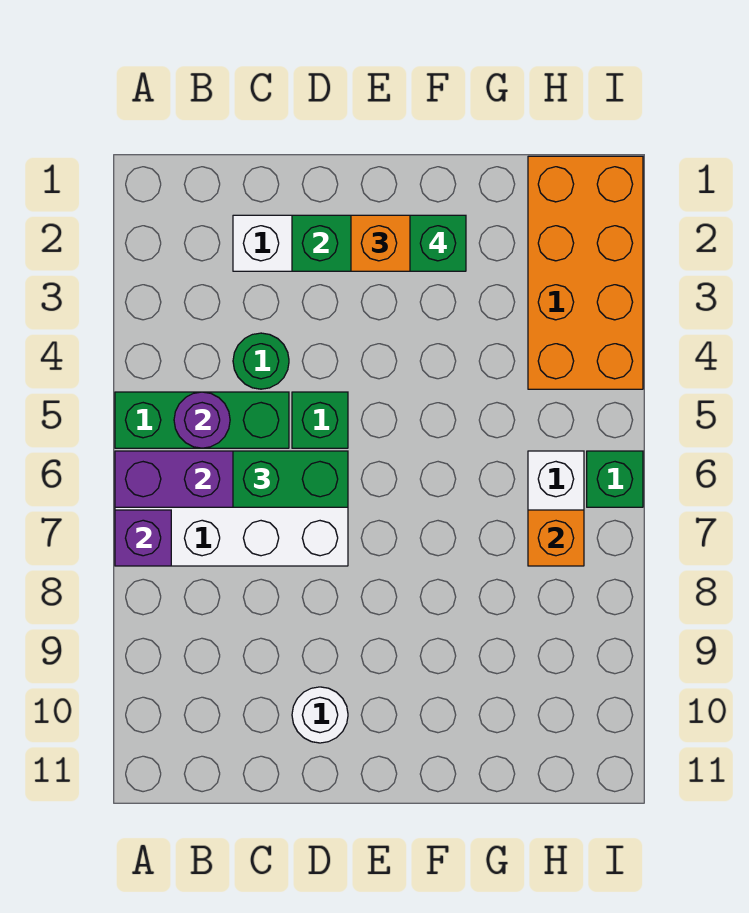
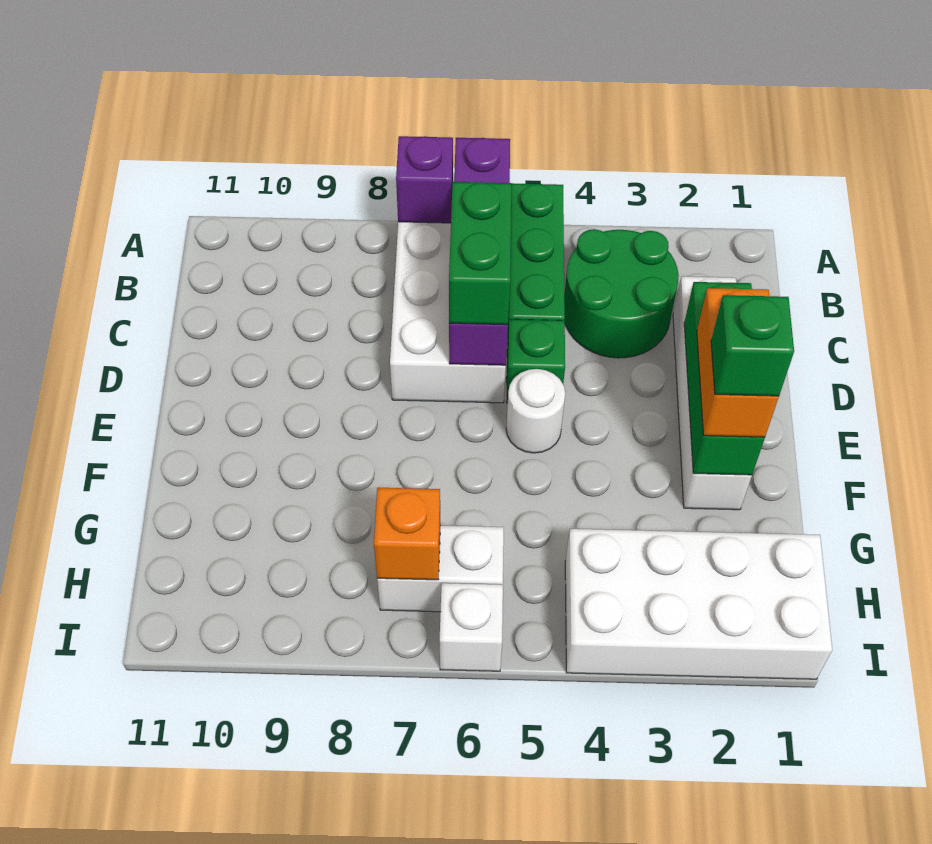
purple 1x1 round brick [174,392,230,448] -> none
green 1x1 round brick [233,333,289,389] -> green 2x2 round brick [564,229,679,358]
white 1x1 round brick [292,687,348,743] -> white 1x1 round brick moved to [506,369,565,453]
orange 2x4 brick [528,156,643,389] -> white 2x4 brick [565,529,832,679]
green 1x1 brick [587,451,643,507] -> white 1x1 brick [440,583,503,671]

